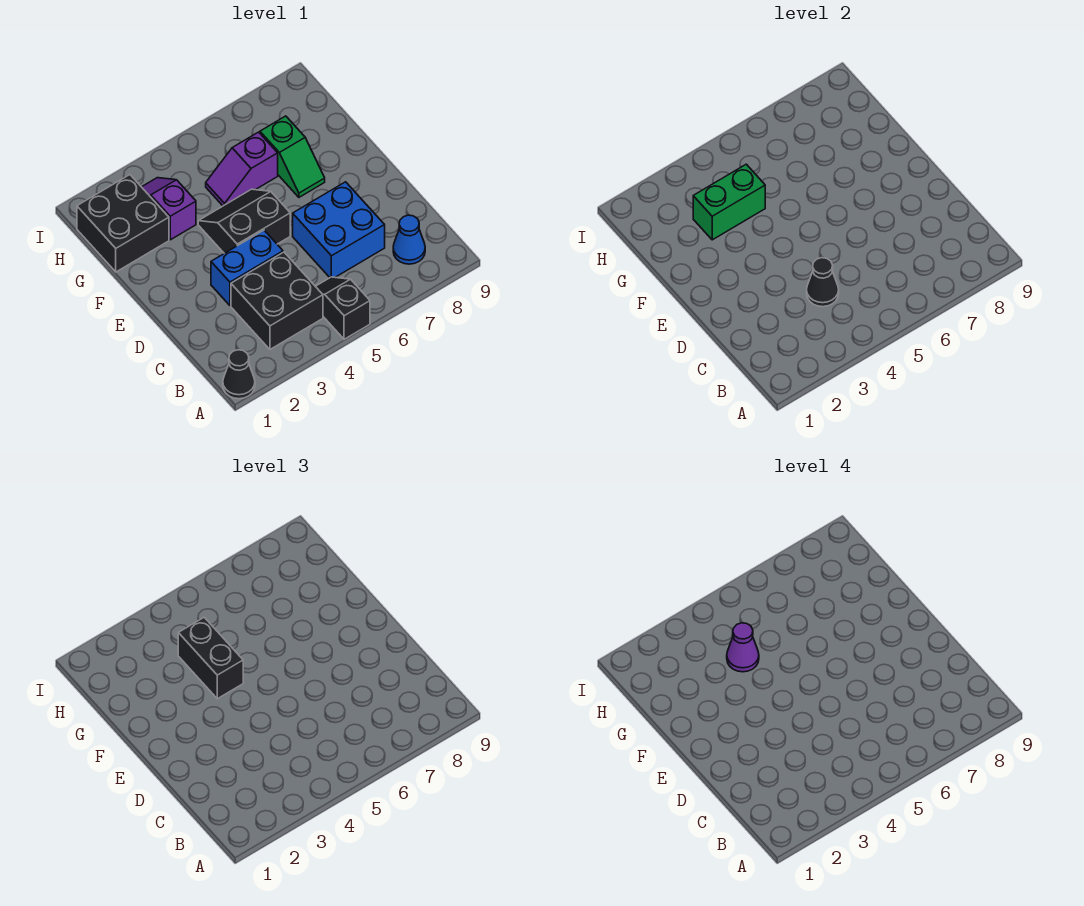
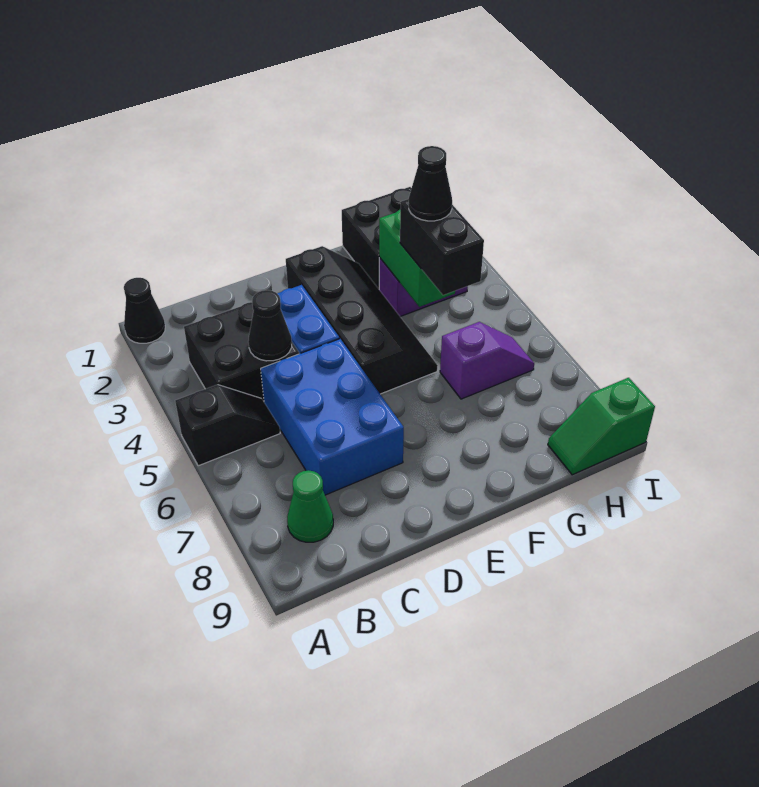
blue 1x1 cone [393,215,425,264] -> green 1x1 cone [287,470,333,542]
blue 2x2 brick [293,182,385,277] -> blue 2x3 brick [261,339,404,495]
black 2x2 slope [198,189,290,253] -> black 2x4 slope [286,246,438,394]
black 1x2 brick [178,617,243,699] -> black 1x2 brick turned to [400,199,484,295]
green 1x2 slope [260,116,325,197] -> green 1x2 slope moved to [548,378,655,475]
purple 1x1 cone [727,623,759,672] -> black 1x1 cone [409,146,452,221]
purple 1x2 slope [206,132,278,206] -> purple 1x2 slope turned to [440,322,534,399]

